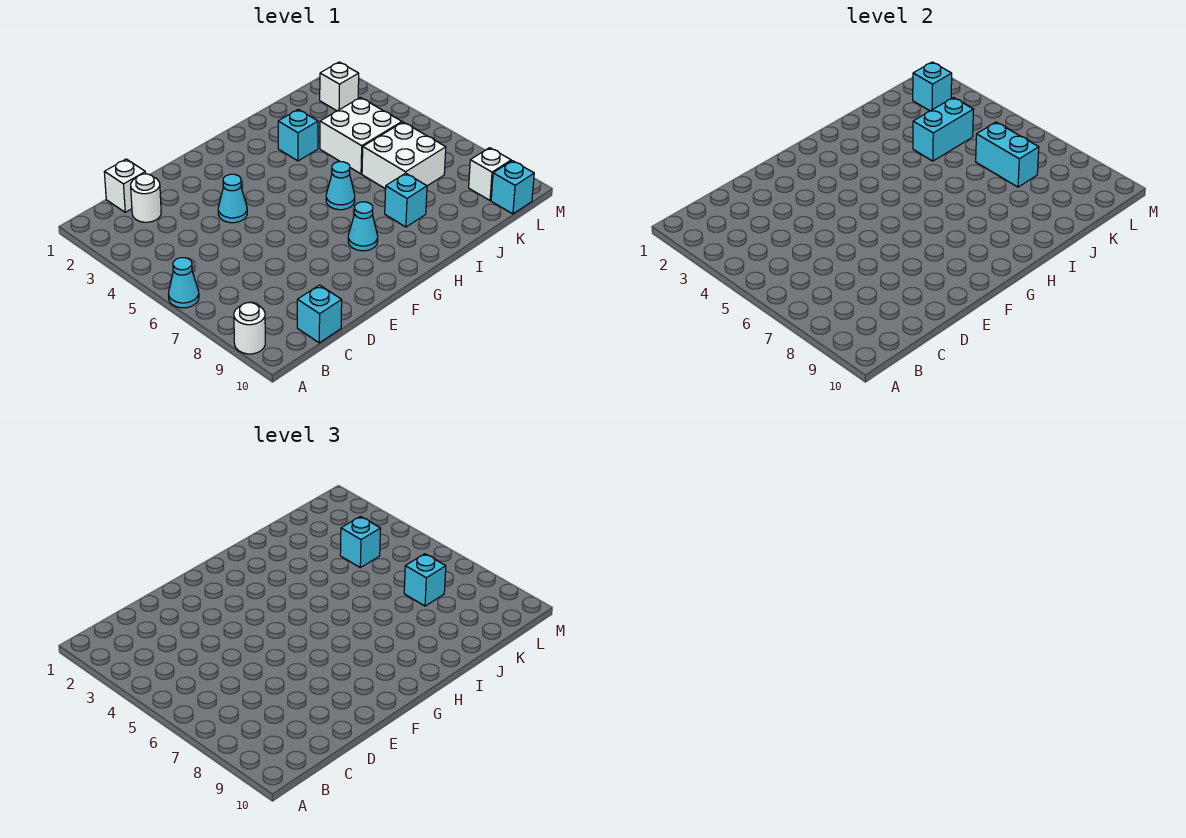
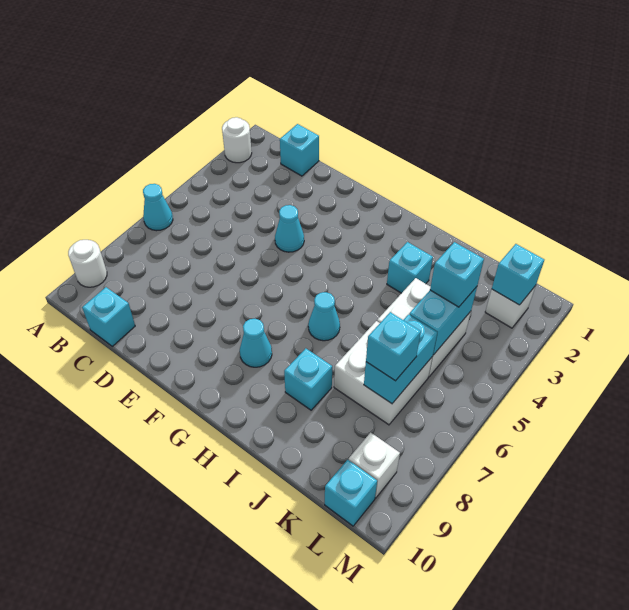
white 1x1 brick [104,159,146,212] -> cyan 1x1 brick [280,124,319,176]
white 1x1 round brick [131,174,161,222] -> white 1x1 round brick moved to [222,117,252,163]
cyan 1x2 brick [913,98,974,161] -> cyan 1x2 brick turned to [409,287,477,355]

